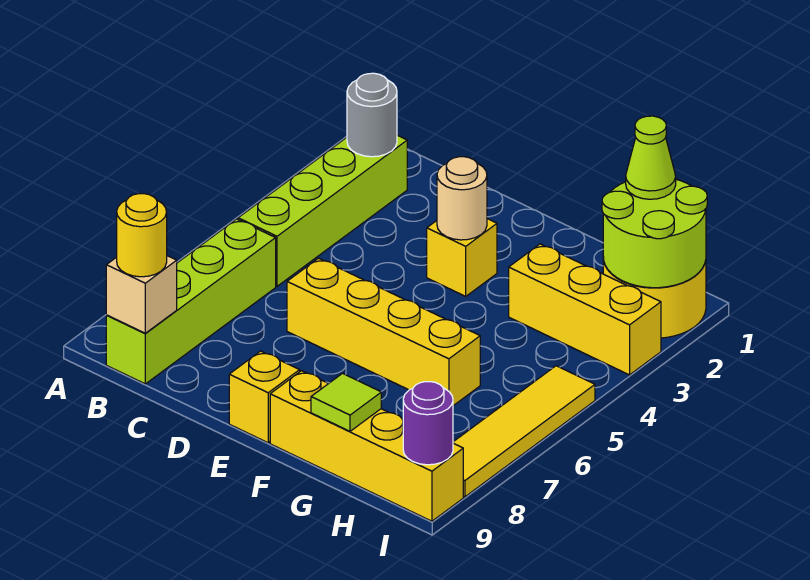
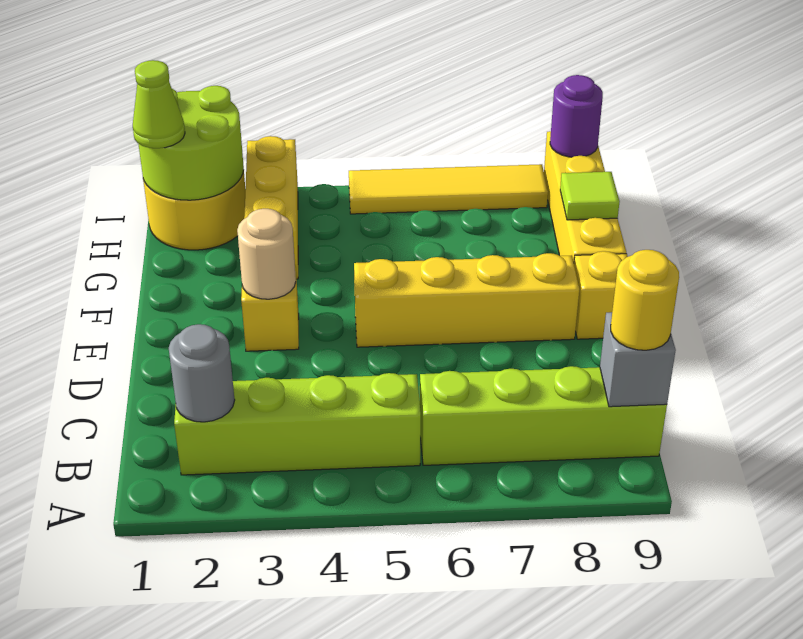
tan 1x1 brick [106,256,177,333] -> grey 1x1 brick [600,312,676,407]
yellow 1x4 brick [287,258,480,406] -> yellow 1x4 brick turned to [354,253,579,347]

